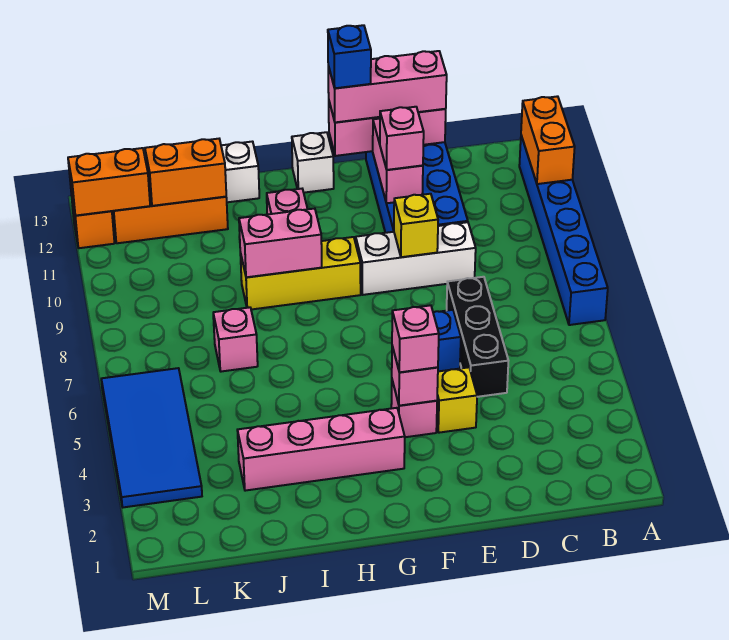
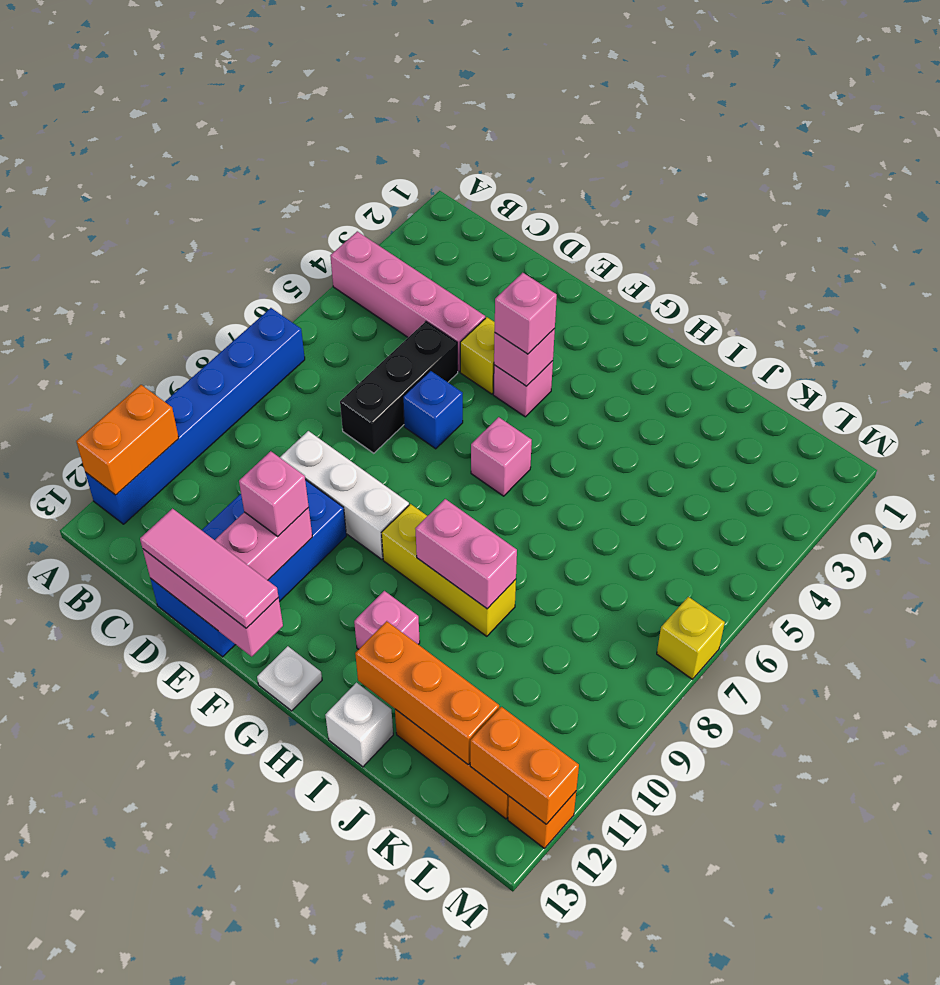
pink 1x3 brick [328,51,447,122] -> pink 1x3 tile [140,509,278,628]
yellow 1x1 brick [394,194,438,257] -> yellow 1x1 brick moved to [657,597,725,679]
blue 1x1 brick [328,25,371,88] -> none
pink 1x4 brick [237,408,405,491] -> pink 1x4 brick moved to [330,231,485,372]
white 1x1 brick [292,132,334,193] -> white 1x1 plate [257,646,322,711]
pink 1x1 brick [213,307,258,372] -> pink 1x1 brick moved to [471,417,532,496]
orange 1x2 brick [145,139,226,206] -> orange 1x3 brick [355,621,499,764]
blue 2x4 tile [101,368,202,507] -> none

